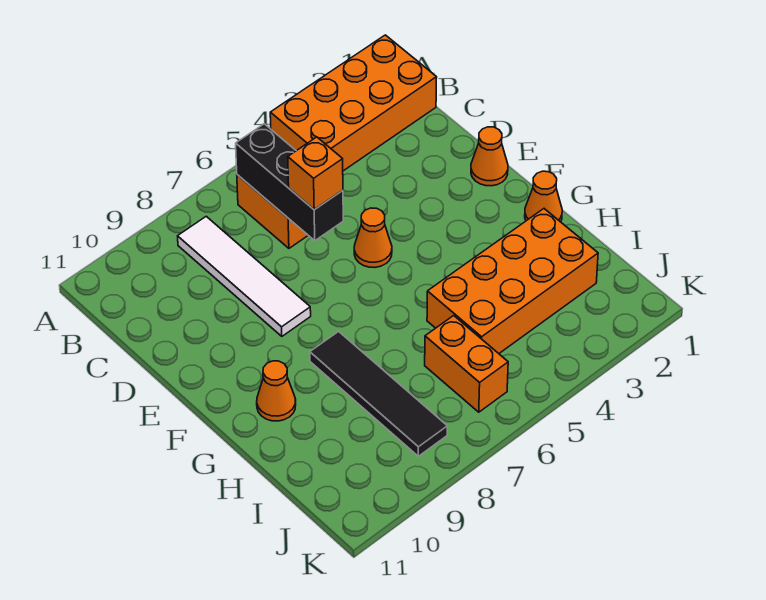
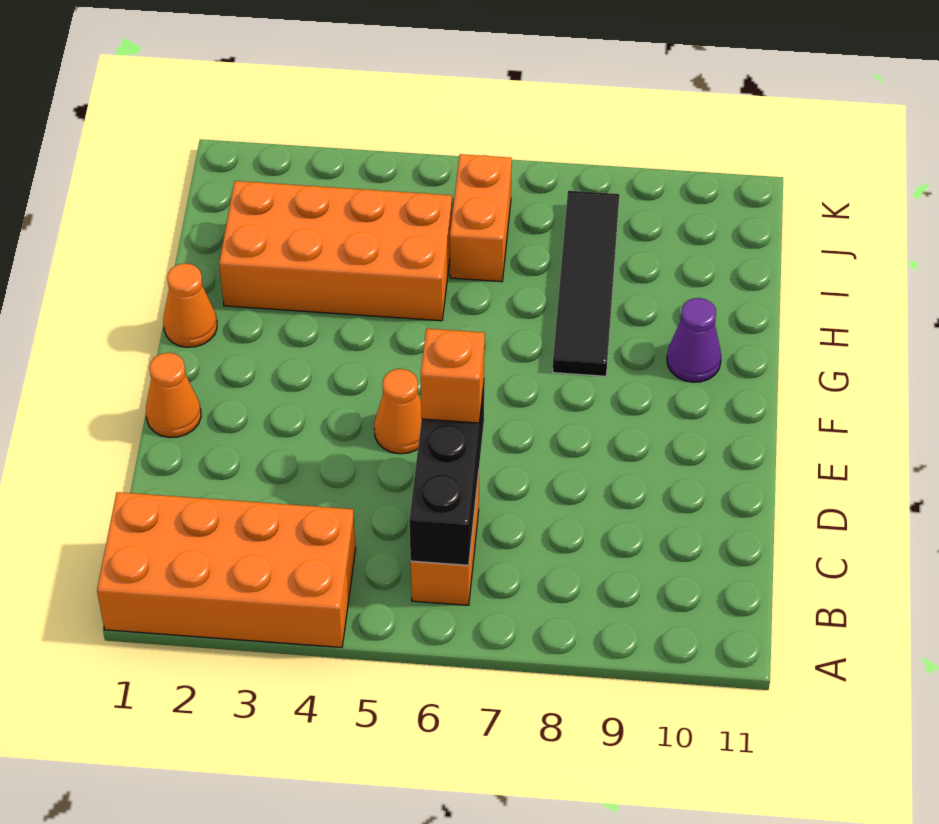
white 1x4 tile [178,216,311,336] -> none
orange 1x1 cone [257,361,296,421] -> purple 1x1 cone [667,298,721,382]

